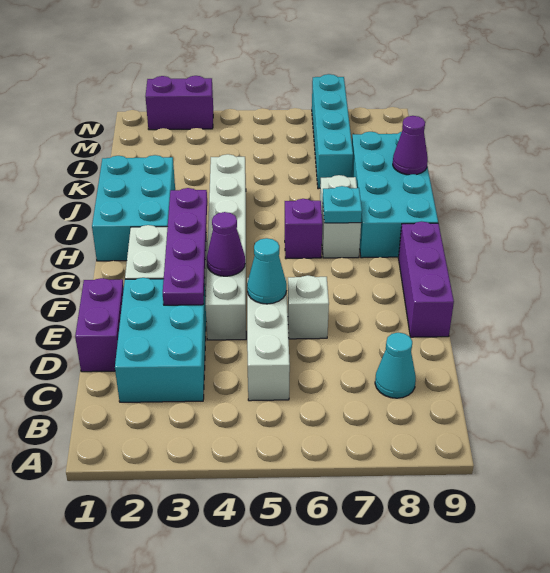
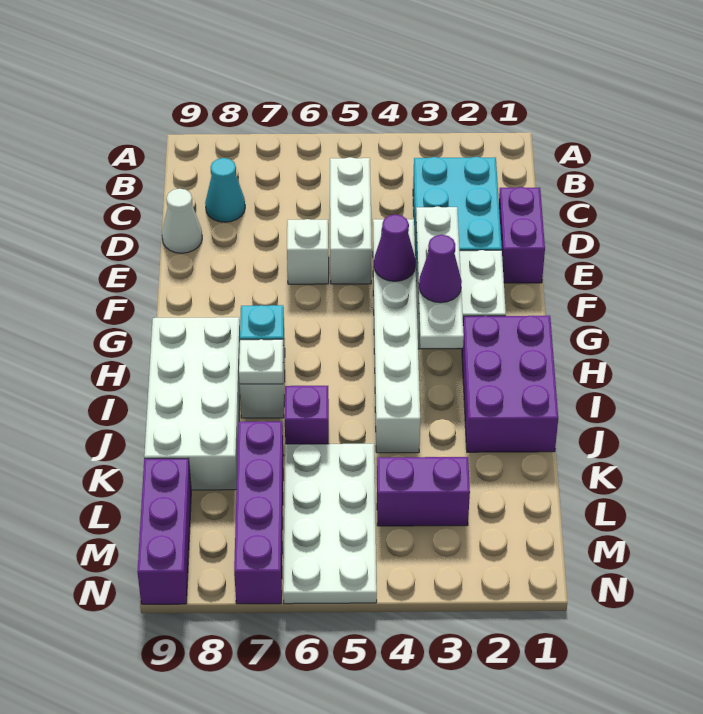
none -> white 1x1 cone [162,189,202,253]
purple 1x4 plate [163,188,207,305] -> white 1x4 plate [416,206,464,348]
cyan 1x1 cone [247,238,287,304] -> none
purple 1x3 brick [399,221,454,337] -> purple 1x3 brick moved to [137,459,191,604]
cyan 2x3 brick [92,155,175,261] -> purple 2x3 brick [462,316,558,452]
purple 1x1 brick [285,199,323,259] -> purple 1x1 brick moved to [285,386,329,444]
cyan 2x4 brick [352,132,438,258] -> white 2x4 brick [144,317,240,490]
none -> white 1x1 plate [239,339,283,384]
purple 1x1 cone [393,116,428,175] -> purple 1x1 cone moved to [419,235,462,303]
none -> white 2x4 plate [283,444,377,604]
cyan 1x4 brick [312,74,353,189] -> purple 1x4 brick [234,421,284,604]
purple 1x2 brick [145,76,213,130] -> purple 1x2 brick moved to [377,457,470,526]

